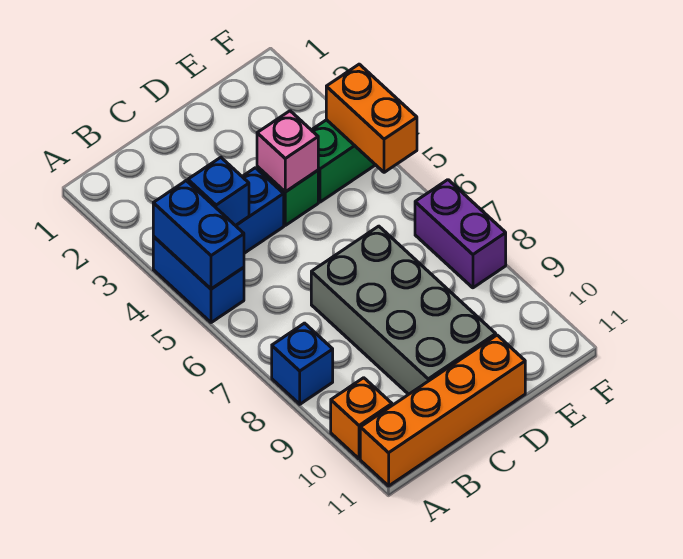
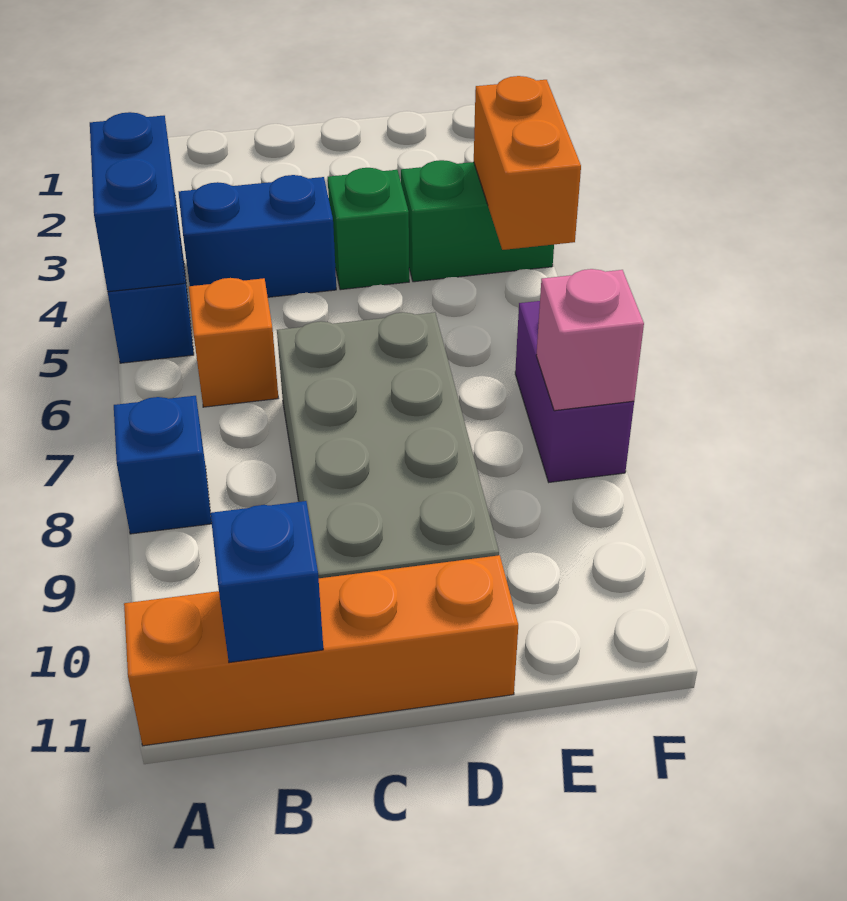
orange 1x1 brick [331,378,392,459] -> orange 1x1 brick moved to [189,278,278,407]
blue 1x1 brick [188,157,249,226] -> blue 1x1 brick moved to [211,501,323,663]
pink 1x1 brick [257,111,318,192] -> pink 1x1 brick moved to [536,269,644,411]

